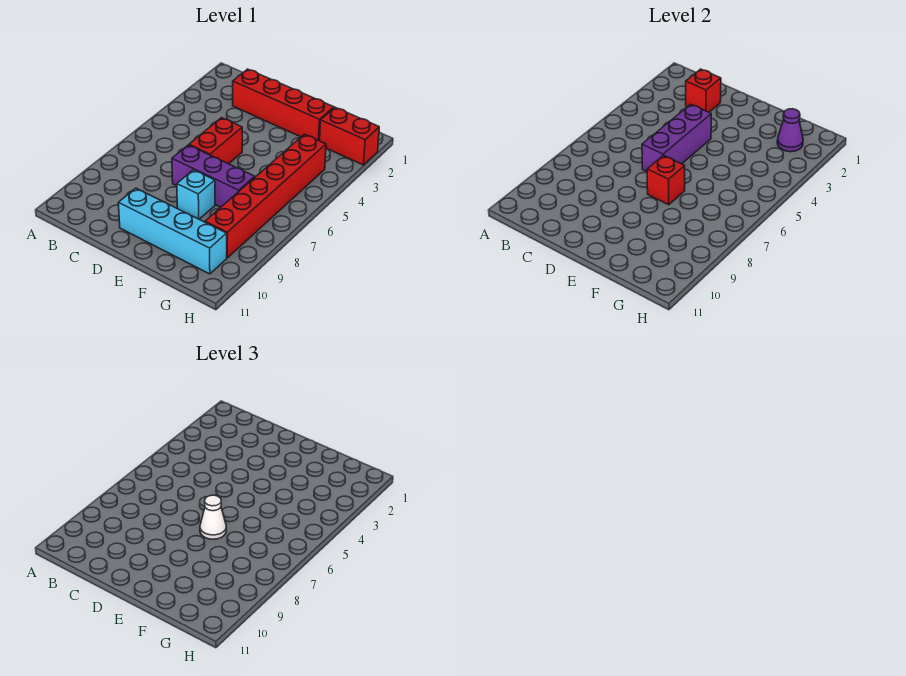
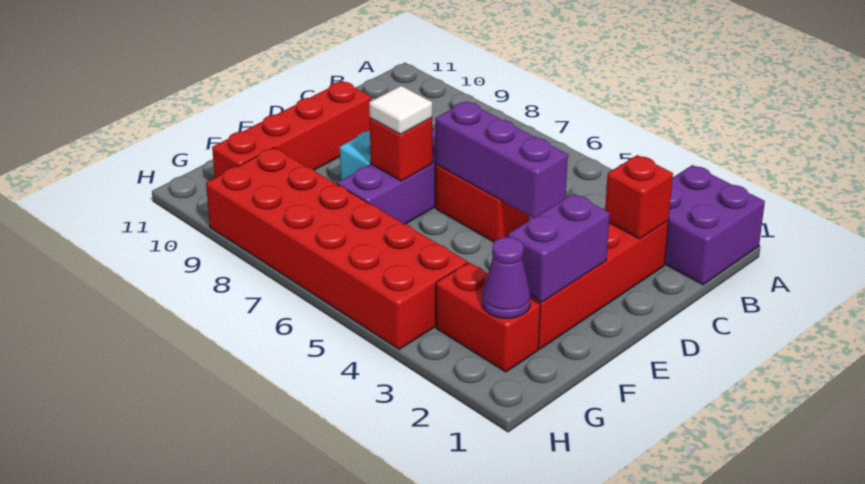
none -> purple 2x2 brick [665,165,765,285]
cyan 1x4 brick [118,188,227,274] -> red 1x4 brick [212,81,371,178]
none -> purple 1x2 brick [508,194,610,302]
white 1x1 cone [200,495,226,539] -> white 1x1 tile [369,86,432,134]
red 1x2 brick [320,107,379,165] -> red 1x2 brick turned to [436,262,540,372]
red 1x6 brick [205,134,326,258] -> red 2x6 brick [206,148,467,349]

